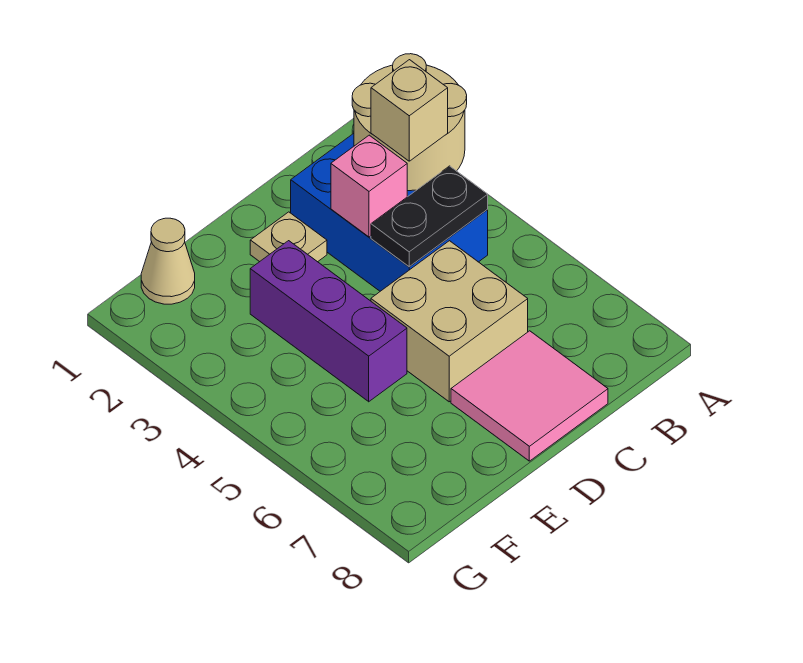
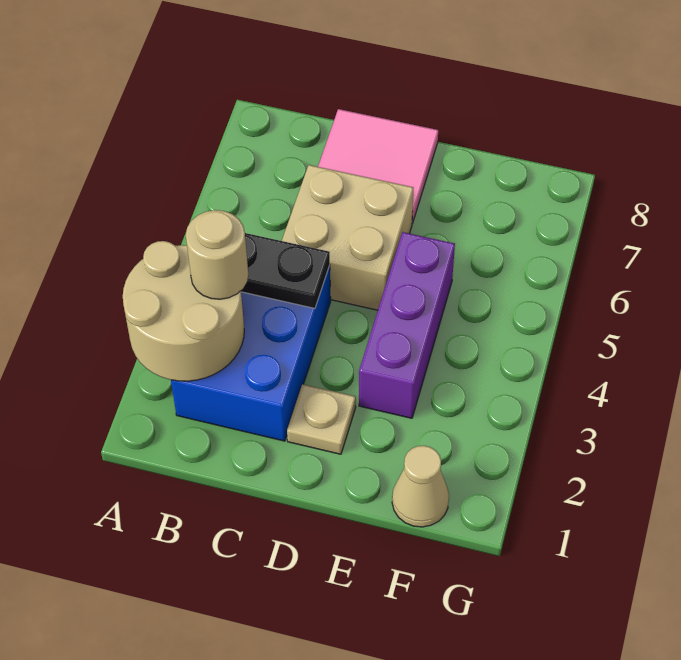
tan 1x1 brick [371,60,448,161] -> tan 1x1 round brick [186,210,248,299]
pink 1x1 brick [331,135,407,237] -> none

